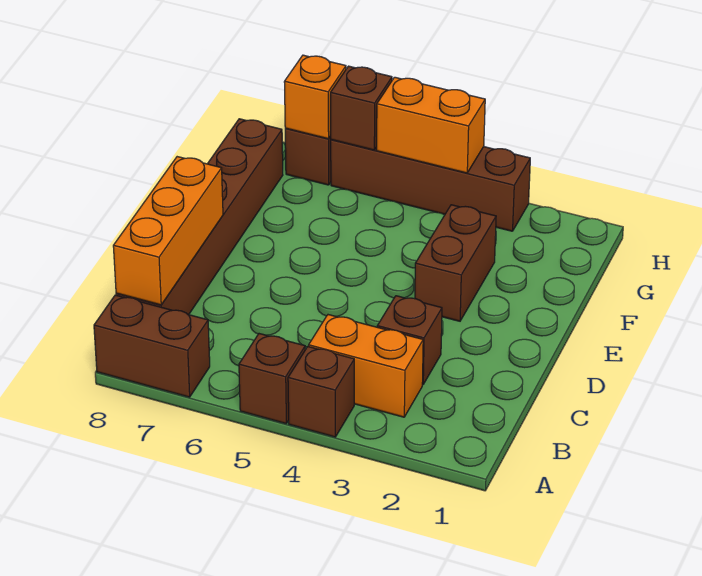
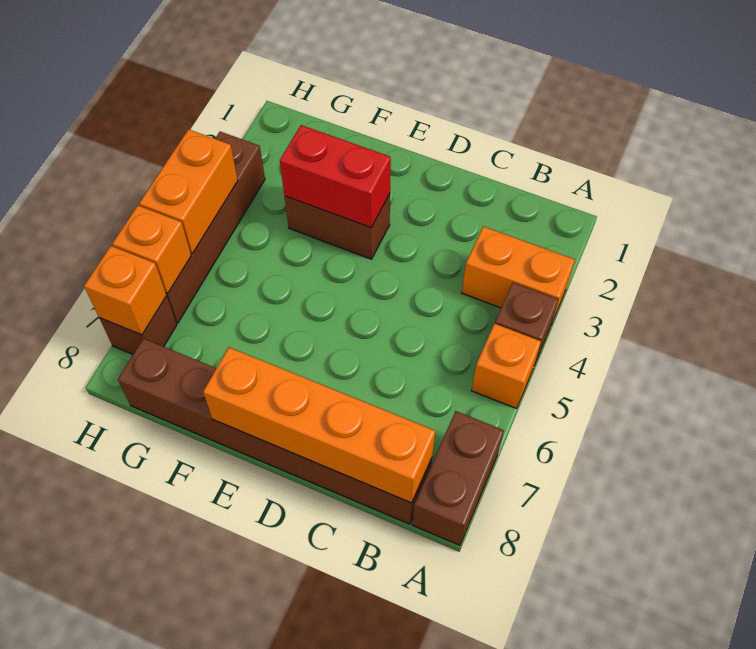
brown 1x1 brick [239,334,305,424] -> orange 1x1 brick [471,323,541,408]
orange 1x2 brick [309,315,423,417] -> orange 1x2 brick turned to [462,226,575,324]
orange 1x3 brick [113,157,223,305] -> orange 1x4 brick [203,347,435,503]
brown 1x1 brick [377,296,442,385] -> none
none -> red 1x2 brick [280,125,391,228]
brown 1x1 brick [330,66,392,150] -> orange 1x1 brick [112,205,191,293]

